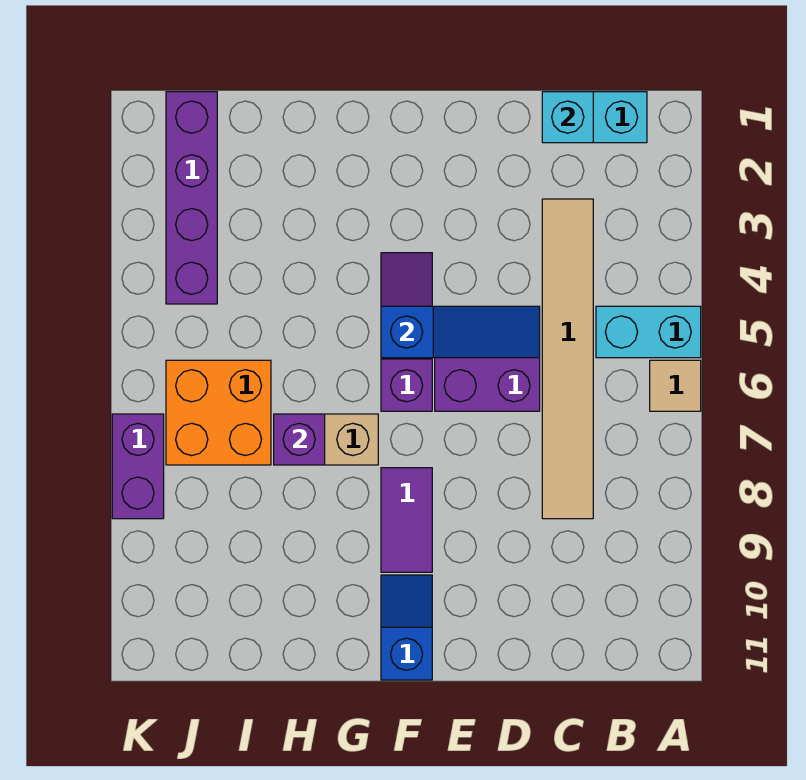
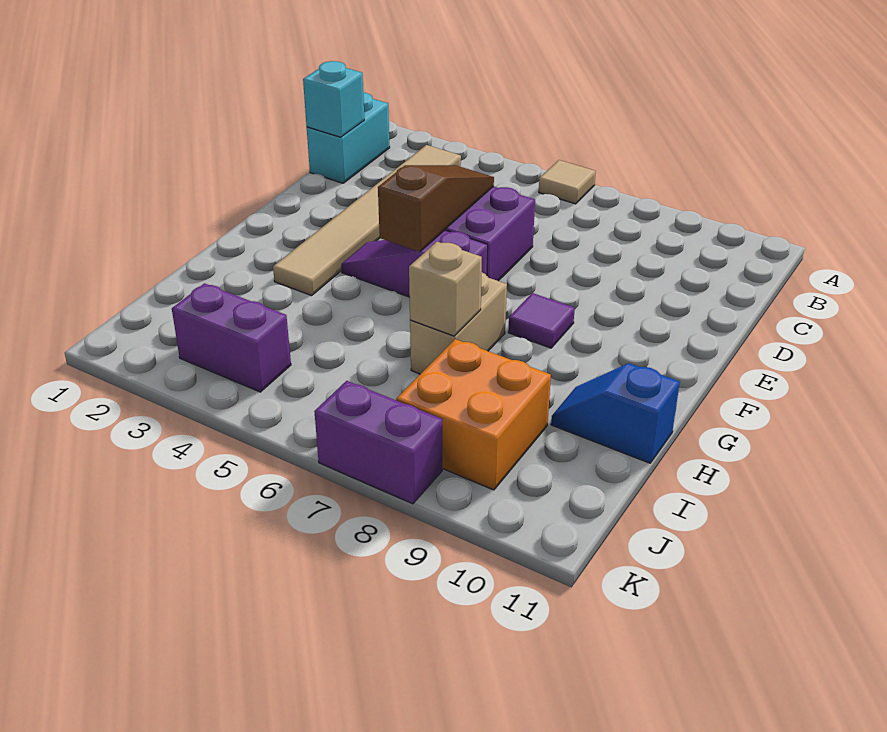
cyan 1x2 brick [596,306,701,358] -> none
tan 1x6 tile [542,199,593,519] -> tan 1x6 tile turned to [273,145,461,296]
blue 1x3 slope [381,306,540,358] -> brown 1x3 slope [378,165,494,252]
purple 1x2 tile [381,468,432,572] -> purple 1x1 tile [508,293,575,348]
blue 1x2 slope [381,575,432,680] -> blue 1x2 slope moved to [551,363,680,463]
purple 1x1 brick [274,414,325,465] -> tan 1x1 brick [409,242,482,336]
orange 2x2 brick [166,360,271,465] -> orange 2x2 brick moved to [396,339,551,490]
purple 1x4 brick [166,92,217,304] -> purple 1x2 brick [172,283,291,392]

